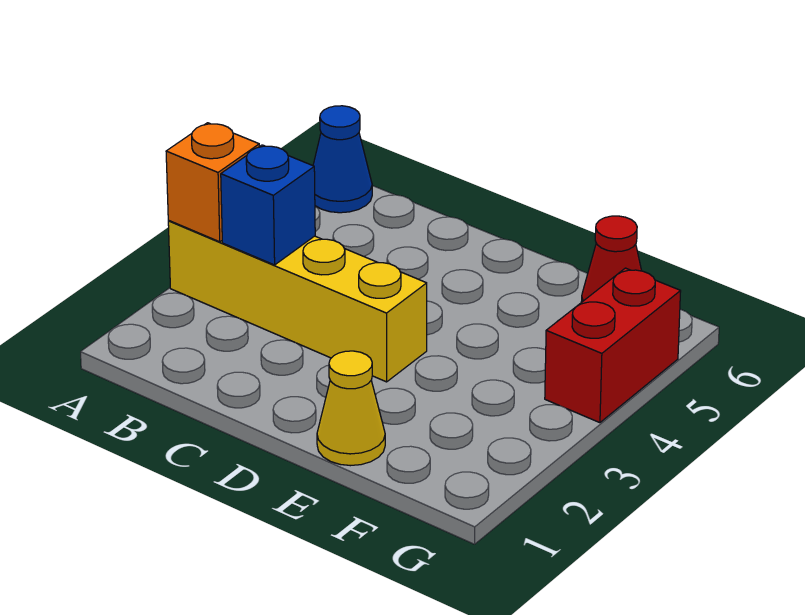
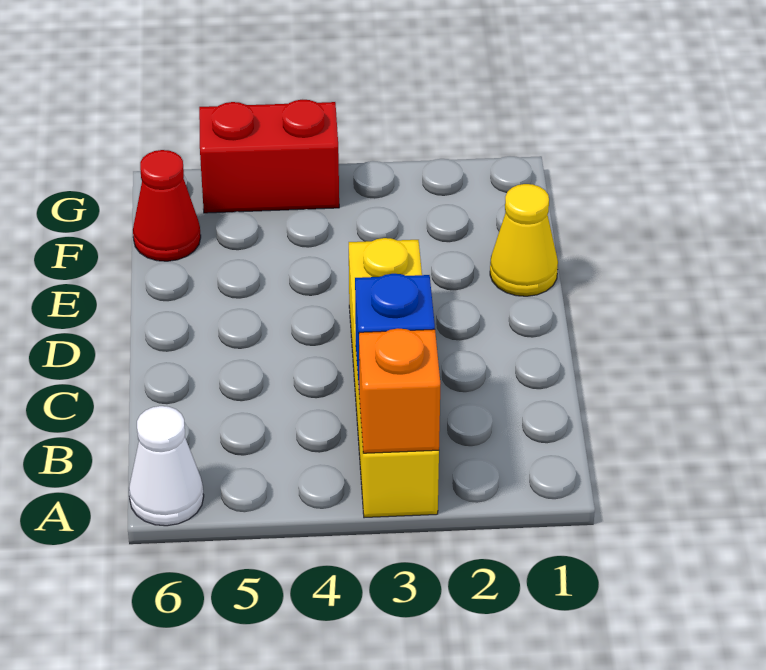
blue 1x1 cone [313,106,372,213] -> white 1x1 cone [129,406,204,526]

